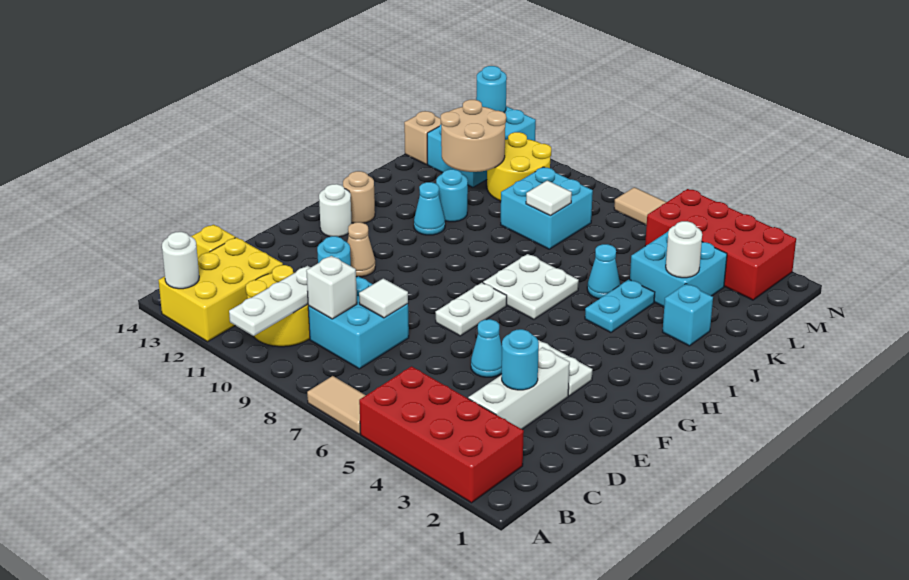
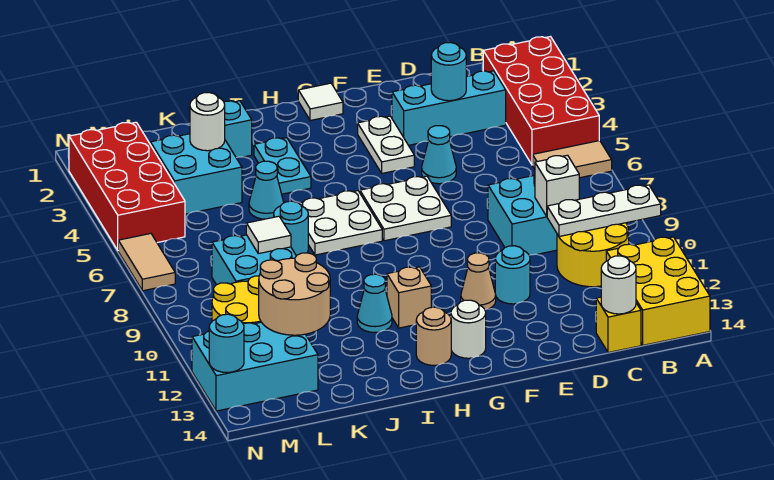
tan 1x2 tile [307,376,366,434] -> tan 1x2 tile turned to [533,141,612,178]
yellow 2x3 brick [158,237,283,342] -> yellow 2x3 brick turned to [606,237,710,345]
white 1x1 round brick [162,232,199,289] -> white 1x1 round brick moved to [601,256,636,314]
white 1x3 brick [468,347,570,429] -> cyan 1x3 brick [392,71,506,145]
white 1x1 tile [359,278,408,318] -> white 1x1 tile moved to [298,83,343,121]
white 1x2 plate [436,283,507,336] -> white 2x2 plate [360,176,451,241]
cyan 1x2 plate [585,279,655,333] -> cyan 1x2 plate turned to [254,138,311,194]
cyan 1x1 round brick [436,169,468,222] -> cyan 1x1 round brick moved to [274,201,308,256]
tan 1x1 brick [404,111,441,165] -> tan 1x1 brick moved to [387,267,431,328]

